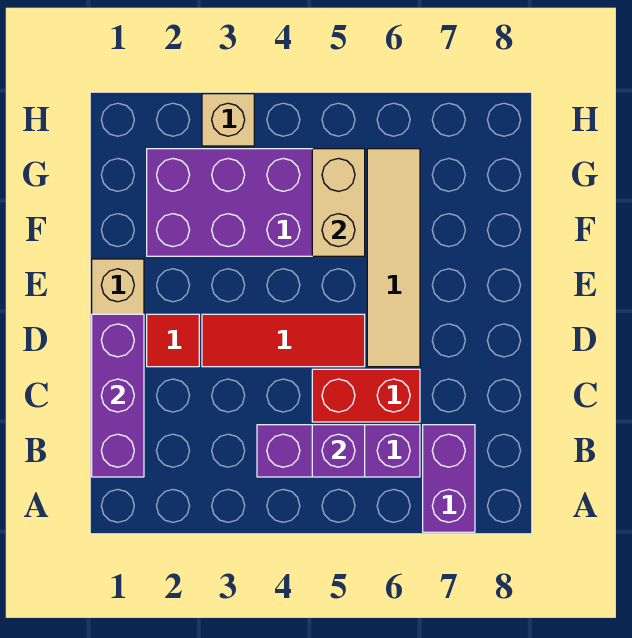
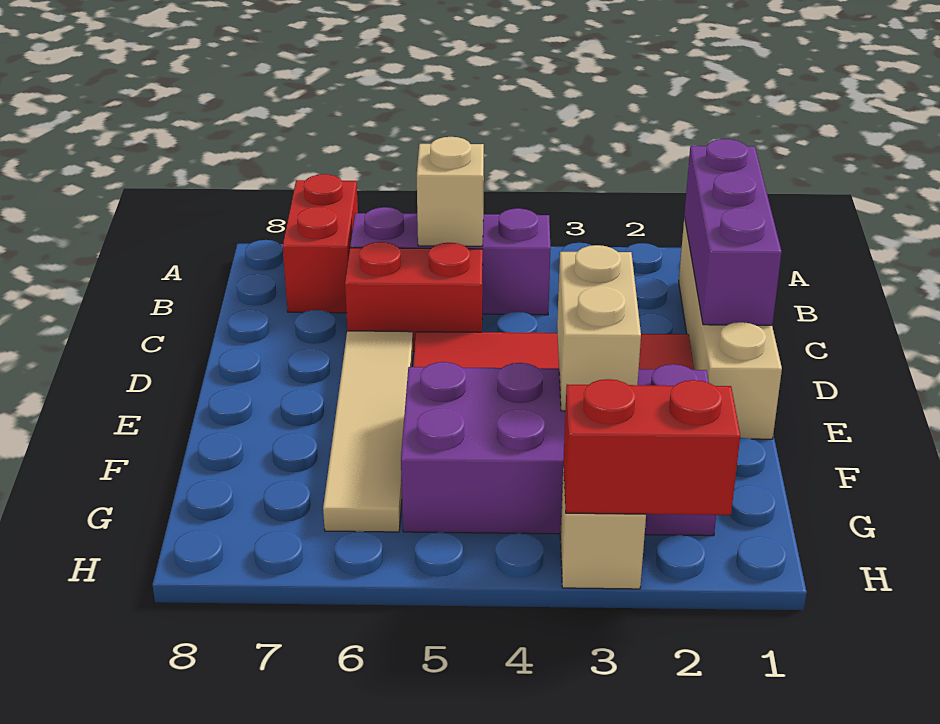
purple 1x2 brick [423,425,475,532] -> red 1x2 brick [283,174,358,313]
purple 1x1 brick [312,425,365,477] -> tan 1x1 brick [417,137,484,246]
tan 1x2 brick [312,149,365,256] -> tan 1x2 brick moved to [557,245,641,411]
none -> red 1x2 brick [563,379,740,515]

